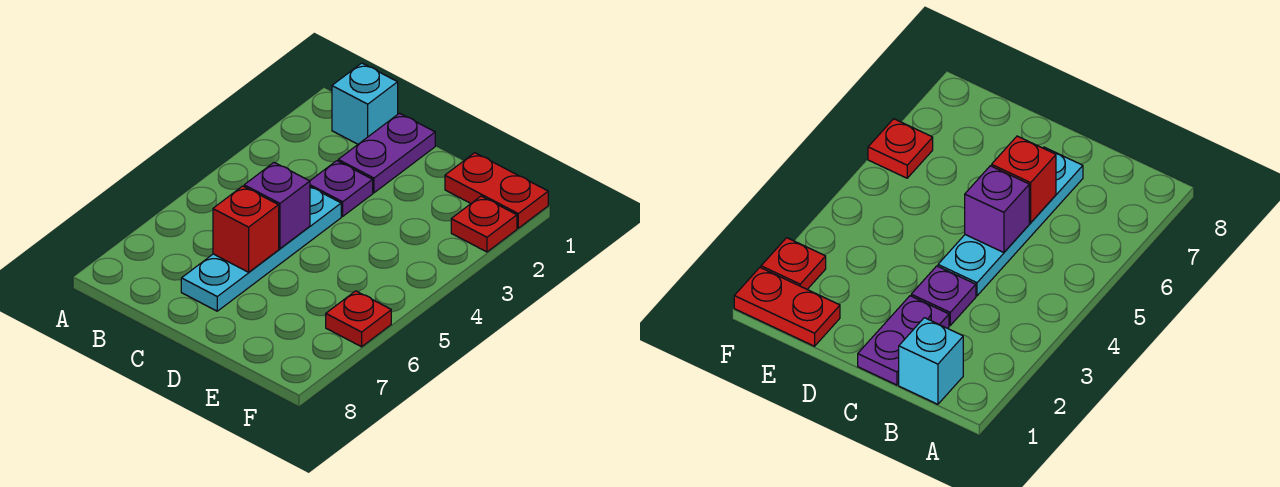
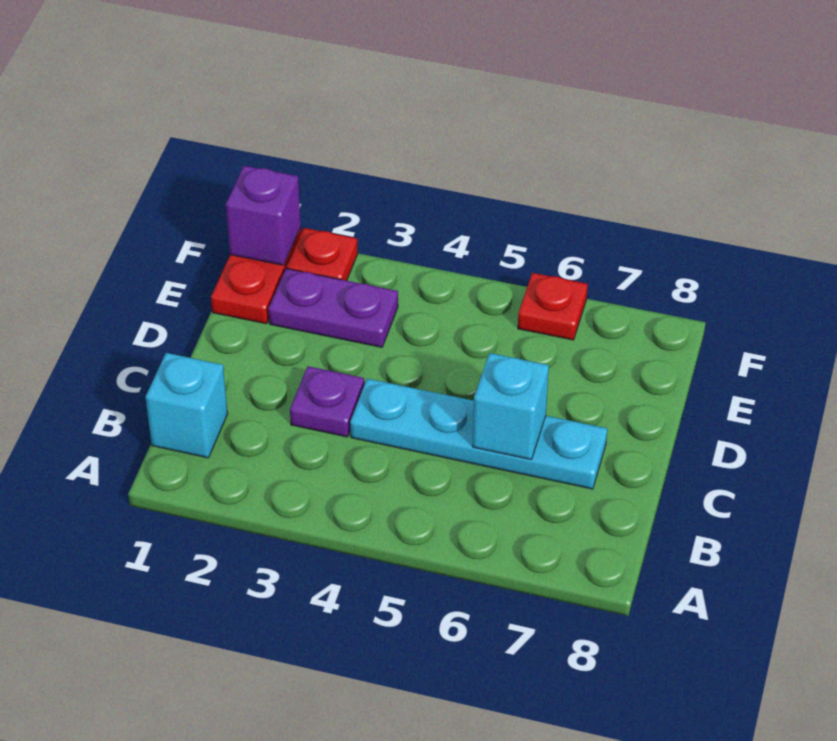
purple 1x2 plate [338,113,435,193] -> purple 1x2 plate moved to [268,269,398,347]
purple 1x1 brick [244,163,310,249] -> purple 1x1 brick moved to [226,166,301,265]
red 1x1 brick [213,186,279,272] -> cyan 1x1 brick [473,353,549,460]

